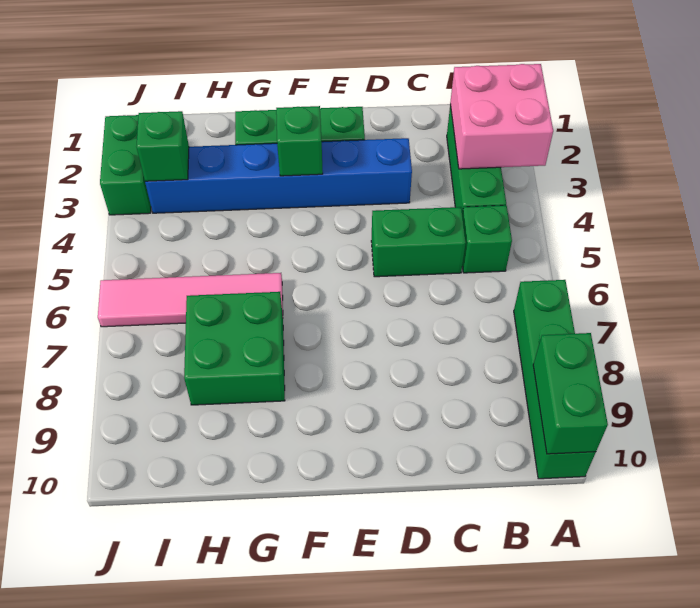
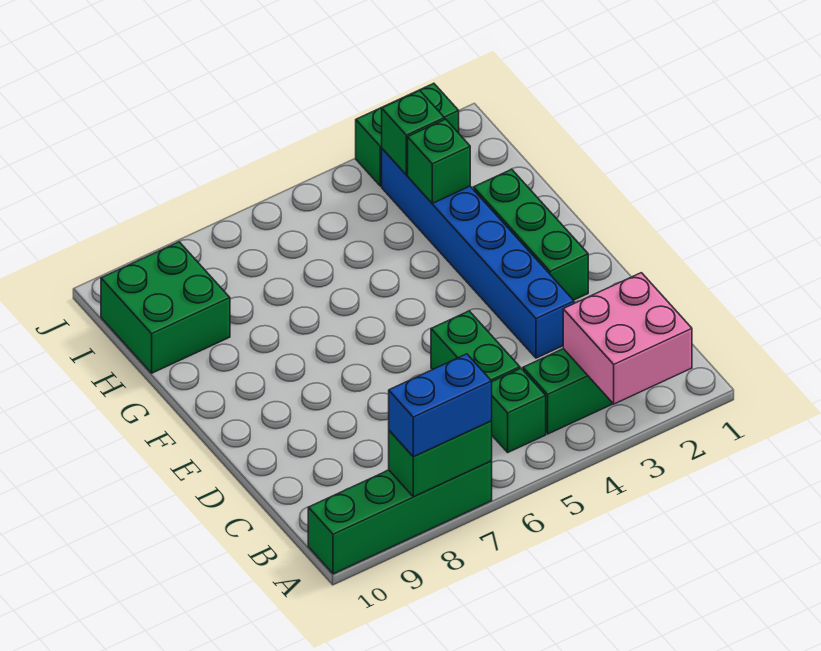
none -> blue 1x2 brick [389,354,492,457]
green 1x2 brick [533,333,608,454] -> green 1x2 brick moved to [389,421,492,497]
green 1x1 brick [276,106,323,176] -> green 1x1 brick moved to [408,119,470,203]
pink 1x4 tile [98,273,283,327] -> none
green 2x2 brick [184,292,285,405] -> green 2x2 brick moved to [101,242,230,373]

